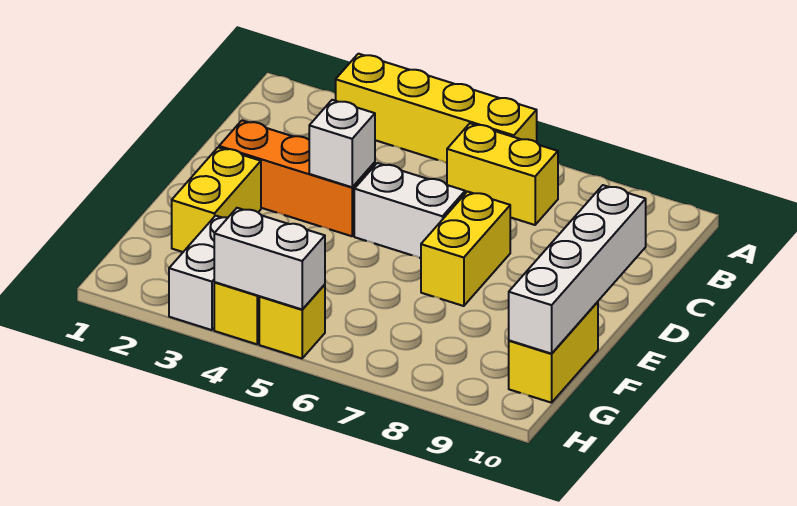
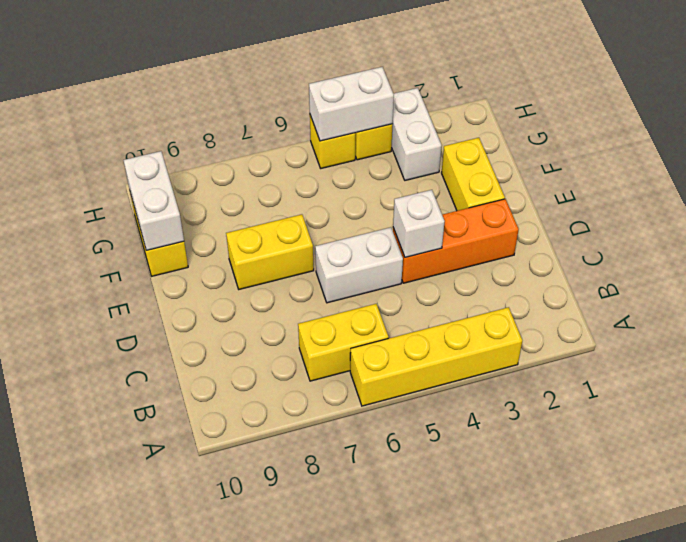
yellow 1x2 brick [421,192,510,306] -> yellow 1x2 brick turned to [226,214,314,289]
white 1x4 brick [509,185,646,354] -> white 1x2 brick [124,151,184,250]

